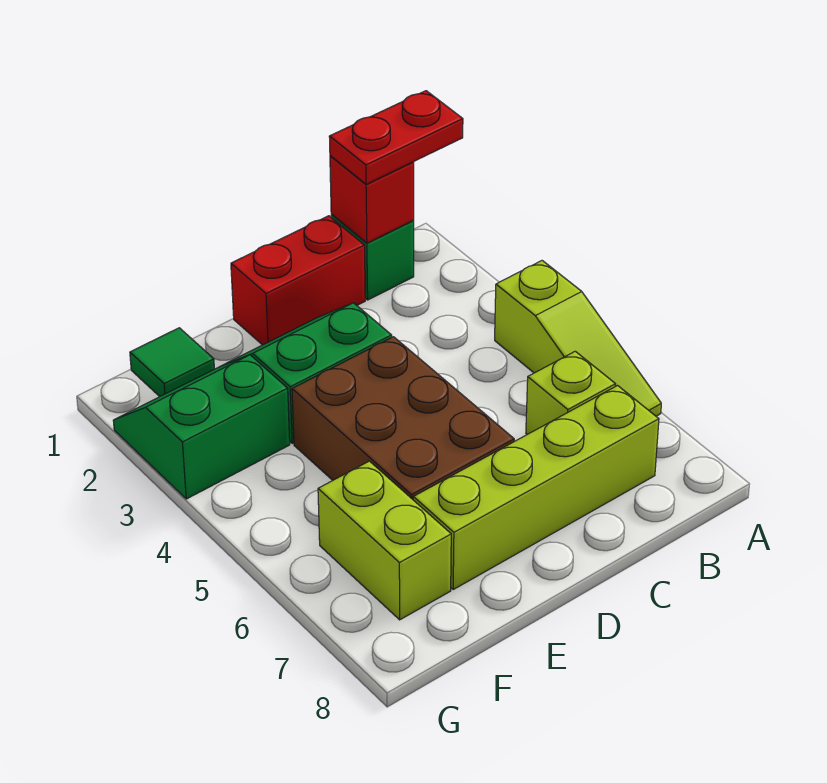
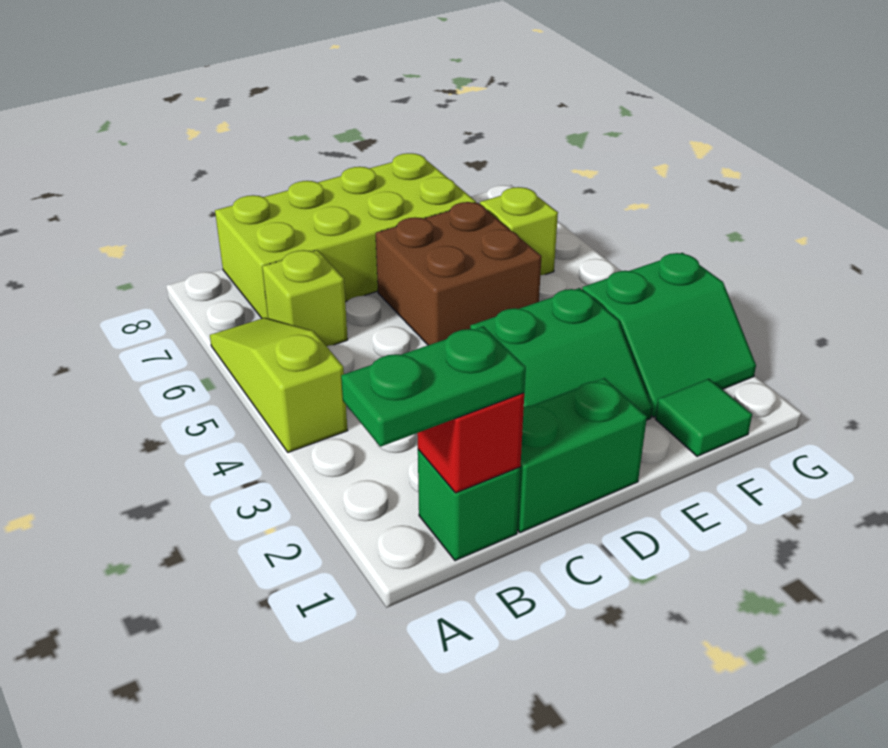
red 1x2 plate [329,91,463,184] -> green 1x2 plate [341,326,526,447]
lime 1x4 brick [413,386,659,589] -> lime 2x4 brick [215,153,476,318]
red 1x2 brick [231,216,365,345] -> green 1x2 brick [517,378,647,533]
brown 2x3 brick [292,337,514,499] -> brown 2x2 brick [376,202,542,345]
lime 1x2 brick [318,461,451,620] -> lime 1x1 brick [480,187,558,275]

